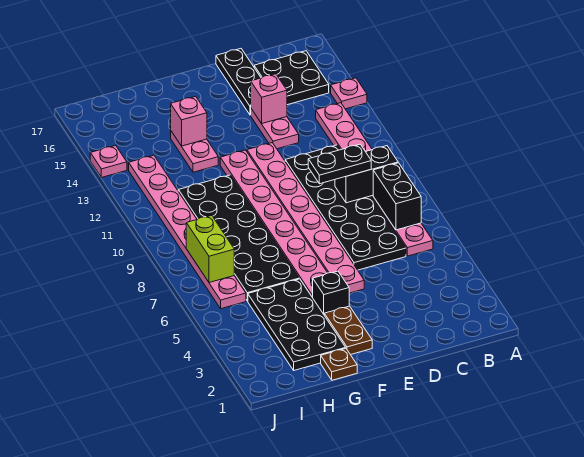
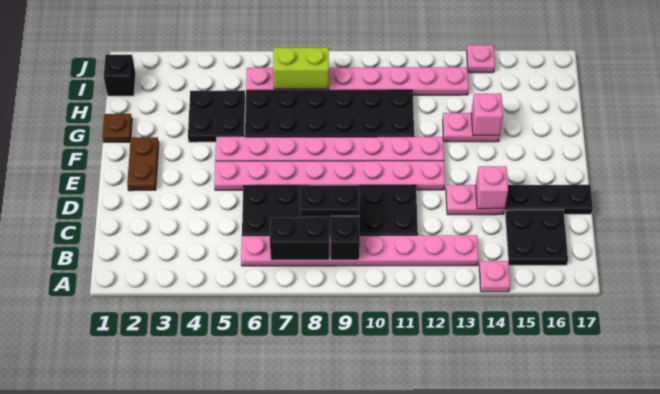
black 1x2 plate [308,144,371,184] -> black 1x2 plate turned to [300,185,359,216]
brown 1x2 plate [324,306,372,355] -> brown 1x2 plate turned to [127,137,159,191]
black 1x1 brick [312,271,349,314] -> black 1x1 brick moved to [104,55,136,96]
black 2x4 plate [248,279,345,370] -> black 2x2 plate [188,90,245,142]

